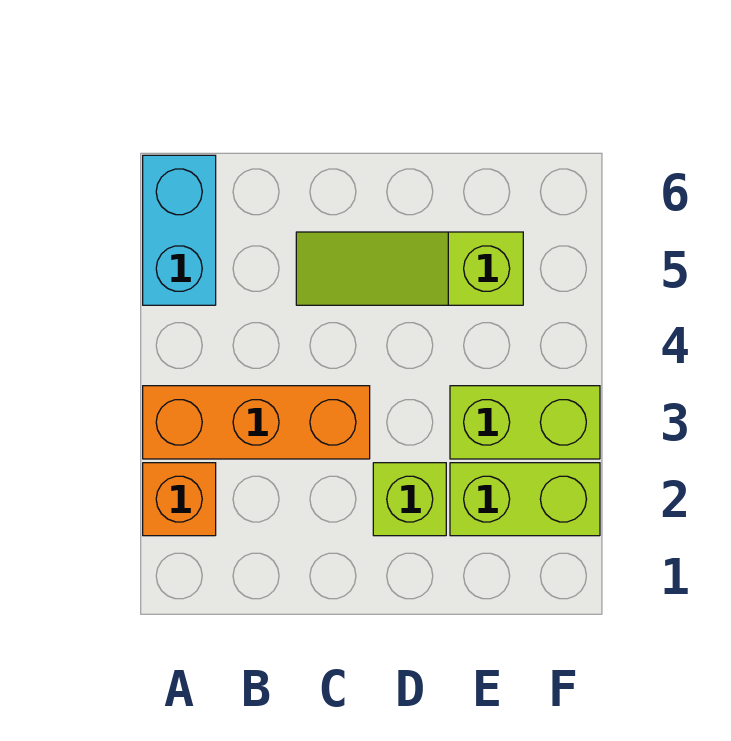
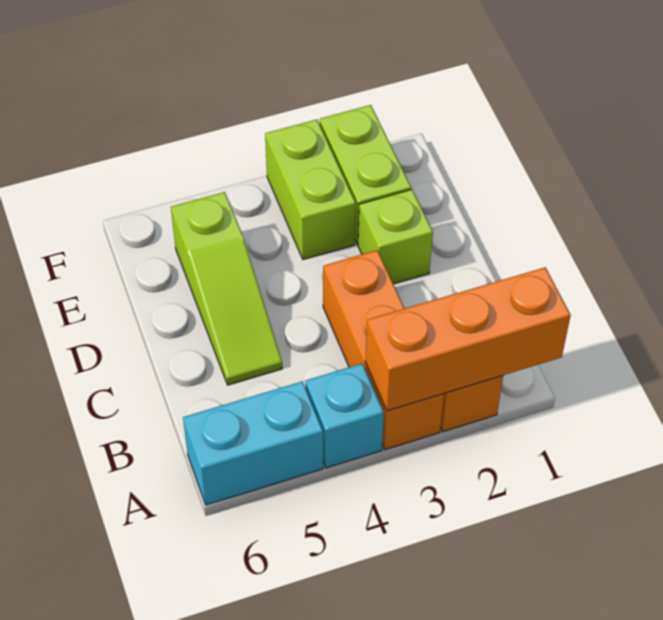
none -> orange 1x3 brick [365,267,571,411]
none -> cyan 1x1 brick [305,364,384,468]

